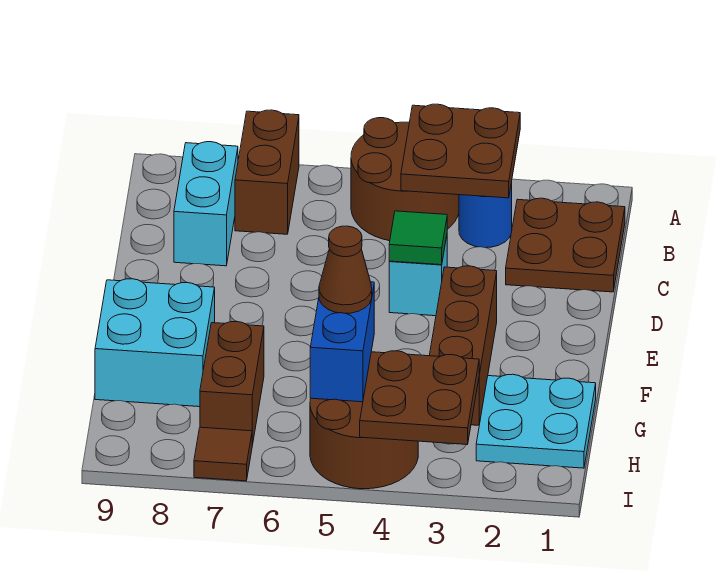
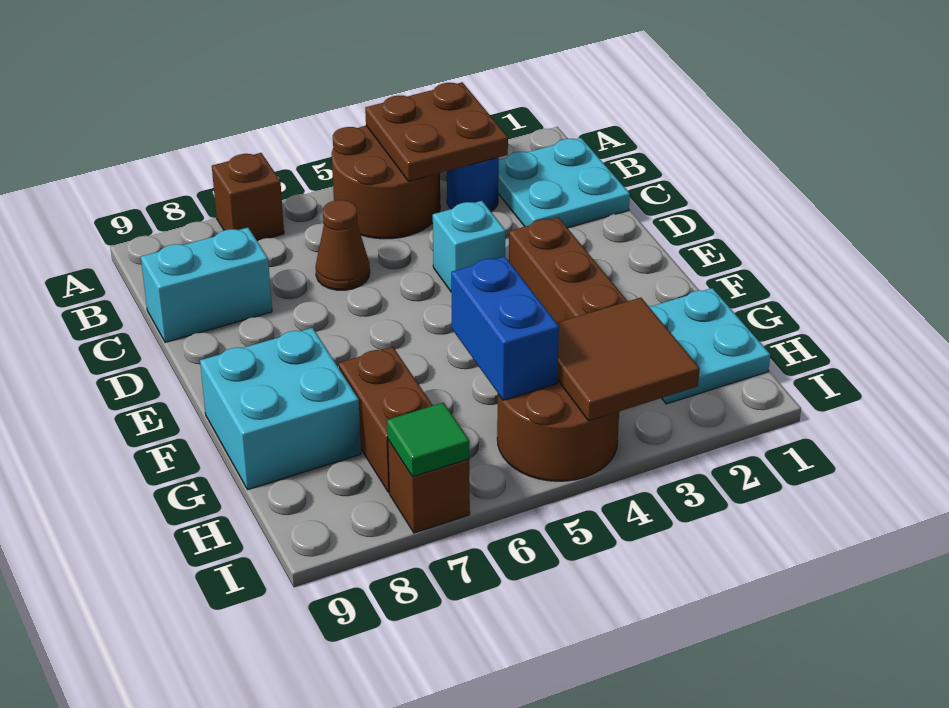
brown 1x2 brick [235,110,299,234] -> brown 1x1 brick [212,153,284,241]
brown 2x2 plate [506,198,625,292] -> cyan 2x2 plate [498,138,630,228]
cyan 1x2 brick [174,142,238,266] -> cyan 1x2 brick turned to [141,228,272,342]
green 1x1 tile [389,211,447,265] -> green 1x1 tile moved to [387,403,469,477]
brown 1x1 cone [319,226,372,313] -> brown 1x1 cone moved to [316,200,370,290]
brown 2x2 plate [360,351,479,444] -> brown 2x2 tile [557,298,700,421]
brown 1x1 tile [194,427,252,481] -> brown 1x1 brick [388,440,470,533]

